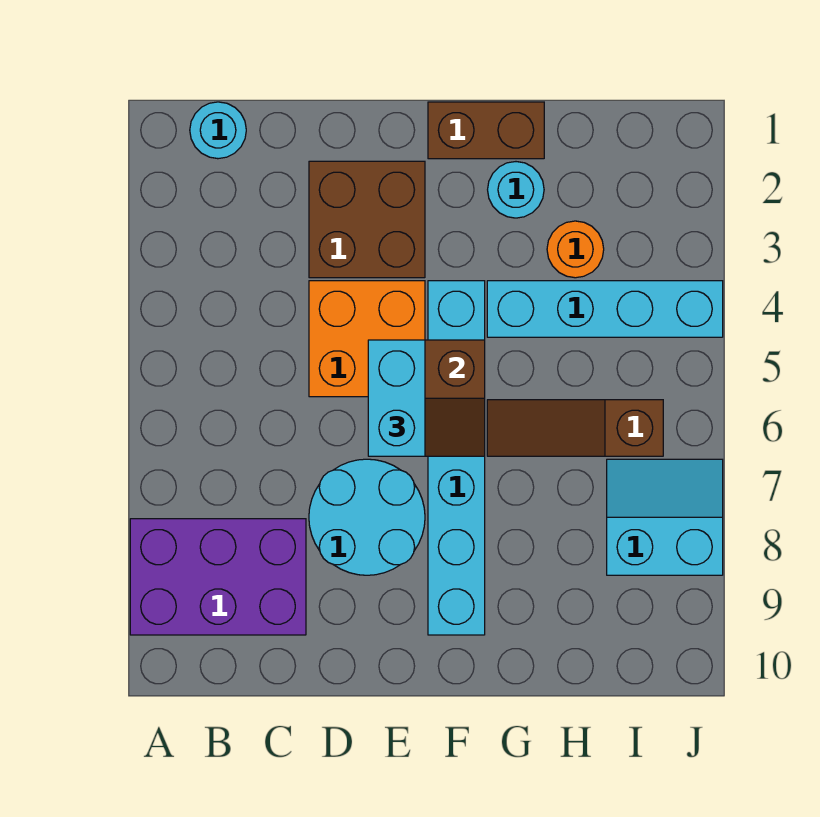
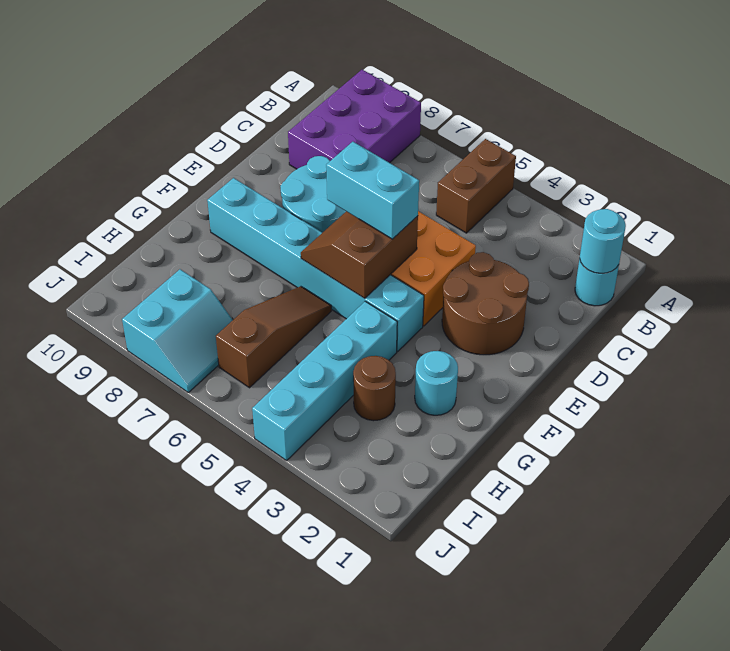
none -> cyan 1x1 round brick [580,209,626,273]
brown 2x2 brick [309,161,425,278] -> brown 2x2 round brick [442,252,529,355]
brown 1x2 brick [428,102,544,159] -> brown 1x2 brick moved to [436,139,516,233]
orange 1x1 round brick [547,221,604,278] -> brown 1x1 round brick [353,356,396,421]

